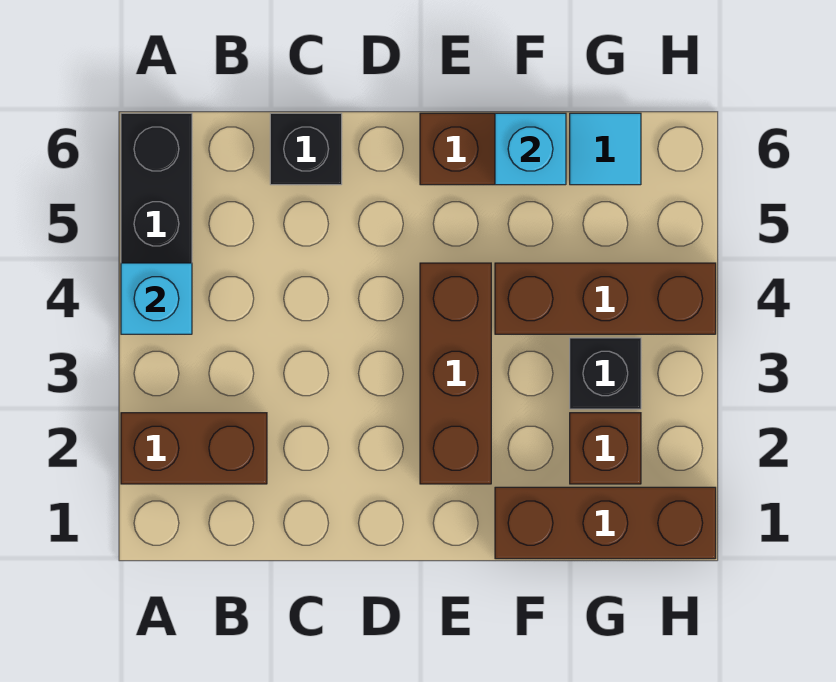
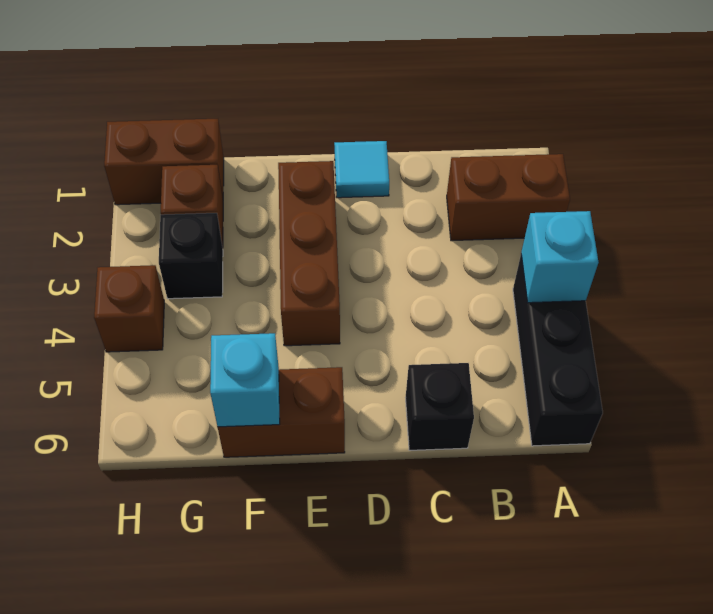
brown 1x3 brick [495,487,716,559] -> brown 1x2 brick [104,119,224,205]
brown 1x3 brick [495,263,716,334] -> brown 1x1 brick [94,265,164,352]
cyan 1x1 tile [570,113,641,185] -> cyan 1x1 tile moved to [334,141,389,198]

